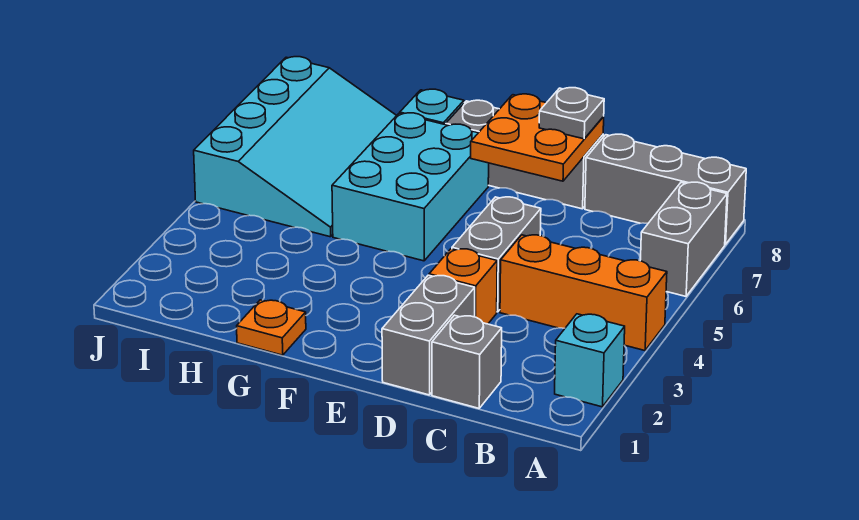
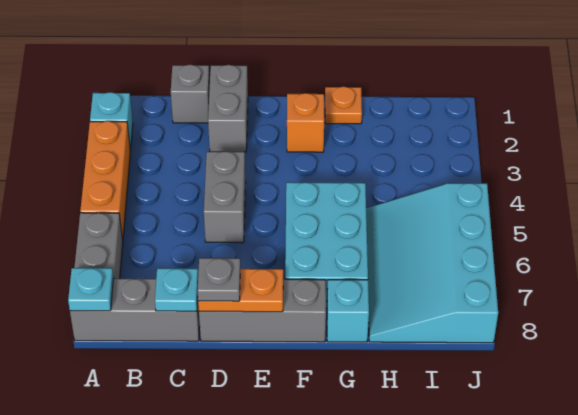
orange 1x3 brick [500,235,667,351] -> orange 1x3 brick turned to [80,121,130,240]
none -> cyan 1x1 plate [68,268,114,311]
none -> cyan 1x1 plate [155,268,198,311]
orange 1x1 brick [429,249,497,324] -> orange 1x1 brick moved to [287,93,324,152]
orange 2x2 plate [471,94,604,181] -> orange 1x2 plate [198,269,283,312]

